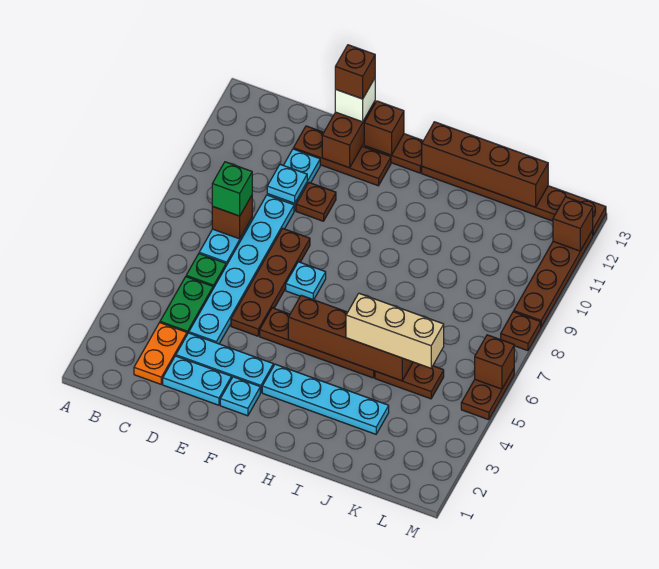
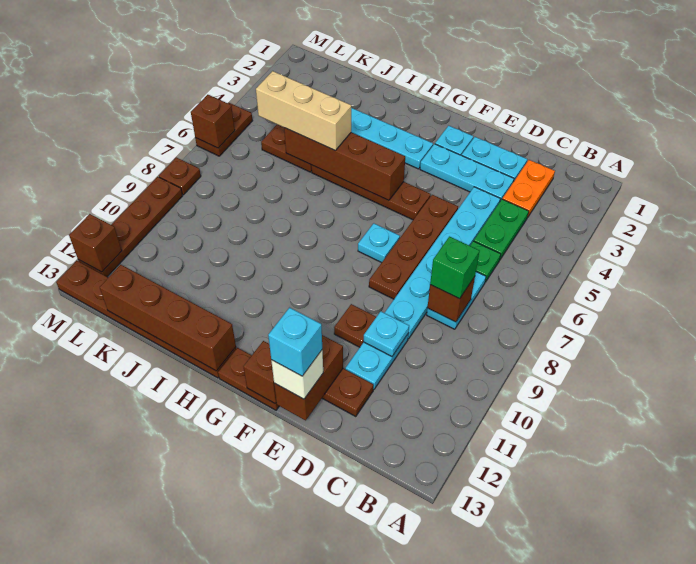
brown 1x1 brick [335,45,375,99] -> cyan 1x1 brick [268,308,322,376]

